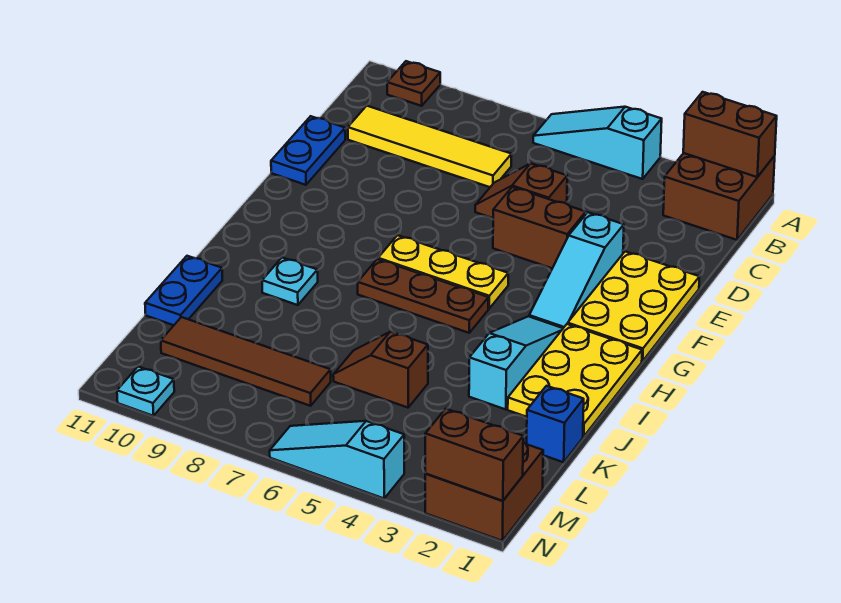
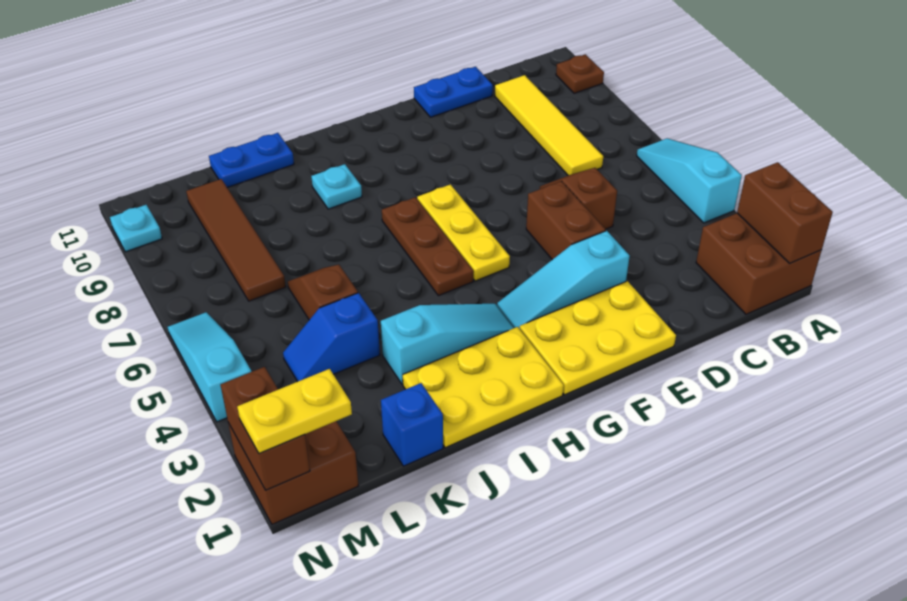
none -> blue 1x2 slope [283,293,380,382]
none -> yellow 1x2 plate [237,369,352,454]

